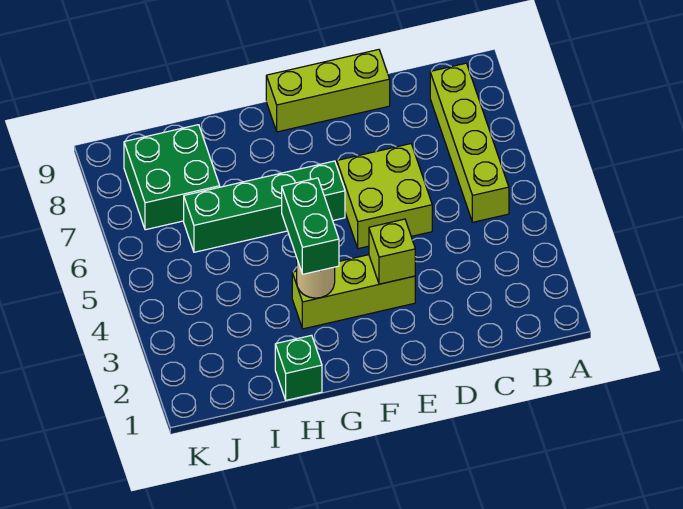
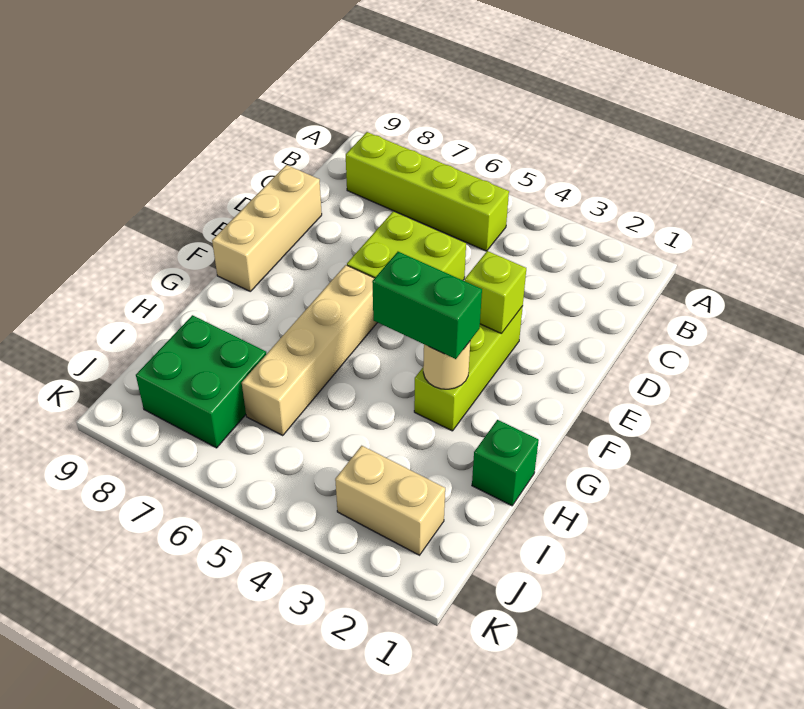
lime 1x3 brick [266,50,390,132] -> tan 1x3 brick [212,165,322,291]
green 1x4 brick [184,161,345,252] -> tan 1x4 brick [242,265,377,436]
none -> tan 1x2 brick [335,446,445,555]

